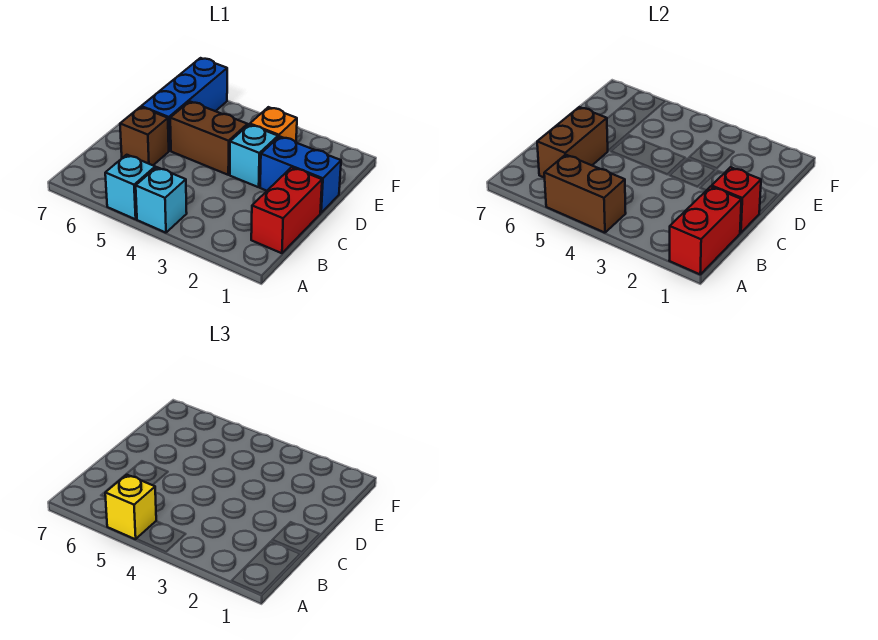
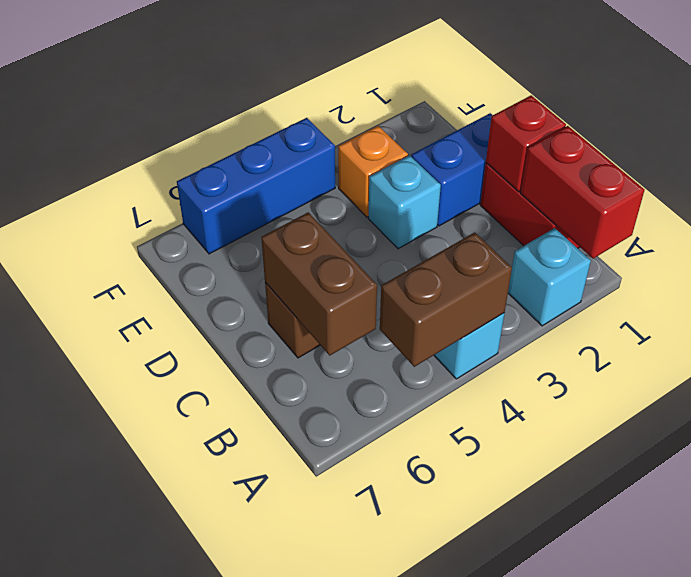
cyan 1x1 brick [105,155,155,219] -> cyan 1x1 brick moved to [508,228,591,326]
yellow 1x1 brick [105,475,156,539] -> none
brown 1x2 brick [170,101,248,175] -> none
blue 1x3 brick [141,58,227,151] -> blue 1x3 brick turned to [177,118,335,254]

